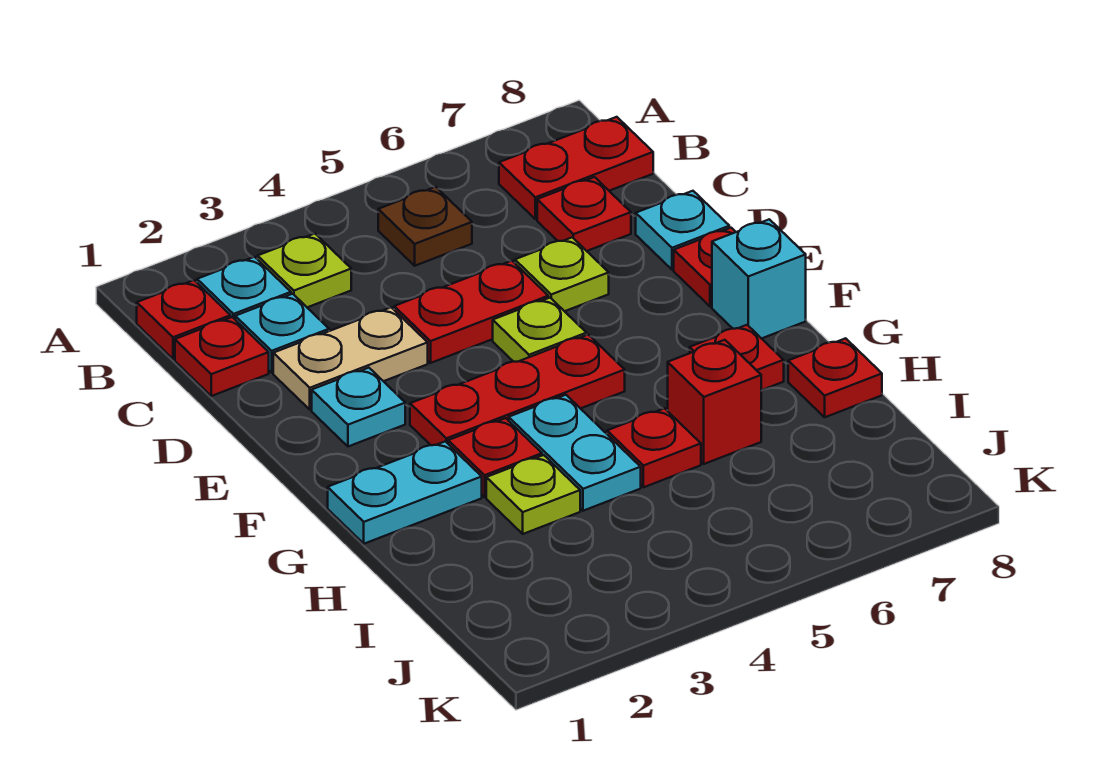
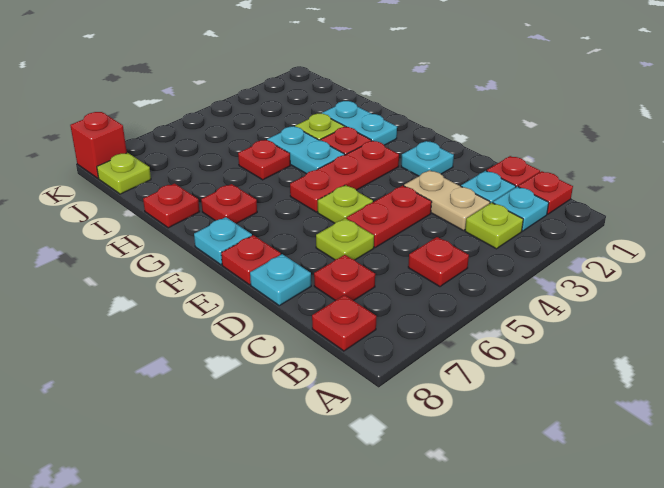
brown 1x1 plate [378,187,472,266] -> red 1x1 plate [408,237,469,287]
red 1x2 plate [499,117,653,219] -> red 1x1 plate [312,295,376,351]
tan 1x2 plate [273,307,428,410] -> tan 1x2 plate turned to [404,170,490,231]
cyan 1x1 brick [712,219,806,339] -> cyan 1x1 plate [194,217,252,265]
cyan 1x2 plate [328,441,482,544] -> cyan 1x2 plate turned to [322,101,397,145]
red 1x1 brick [668,340,761,464] -> red 1x1 brick moved to [70,112,127,178]
none -> lime 1x1 plate [97,153,151,194]

